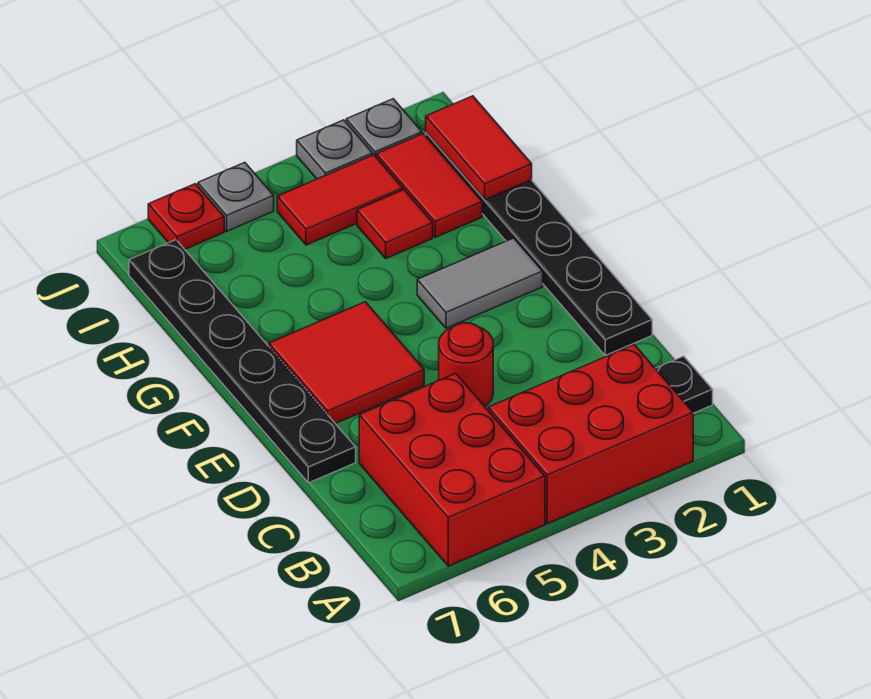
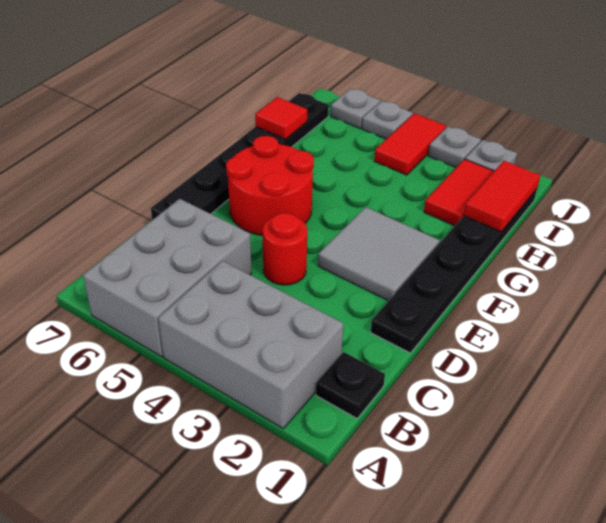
red 2x3 brick [488,345,693,524] -> grey 2x3 brick [158,261,343,429]
red 2x3 brick [359,373,545,566] -> grey 2x3 brick [83,199,252,357]
red 2x2 tile [269,302,424,424] -> red 2x2 round brick [226,136,314,236]
grey 1x2 tile [417,238,543,328] -> grey 2x2 tile [318,207,440,301]
red 1x1 tile [357,190,433,258] -> red 1x1 tile moved to [255,97,307,139]
red 1x2 tile [277,155,403,245] -> red 1x2 tile turned to [374,113,446,175]
red 1x1 plate [148,184,224,249] -> grey 1x1 plate [331,89,380,129]

